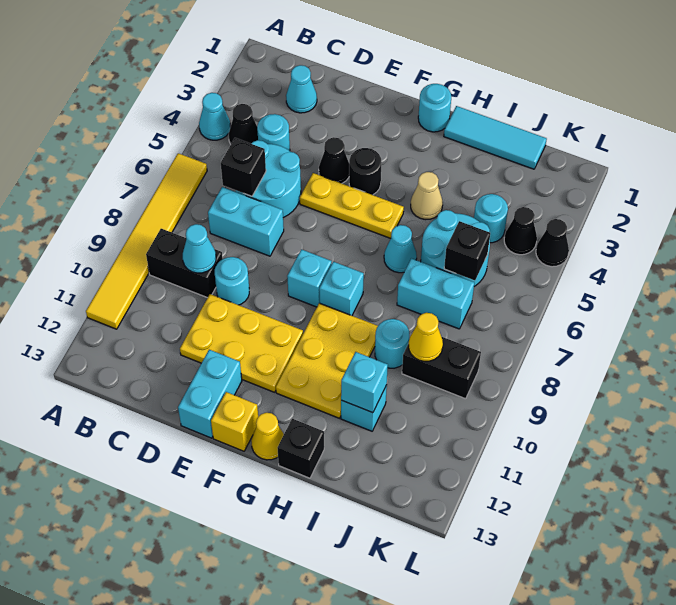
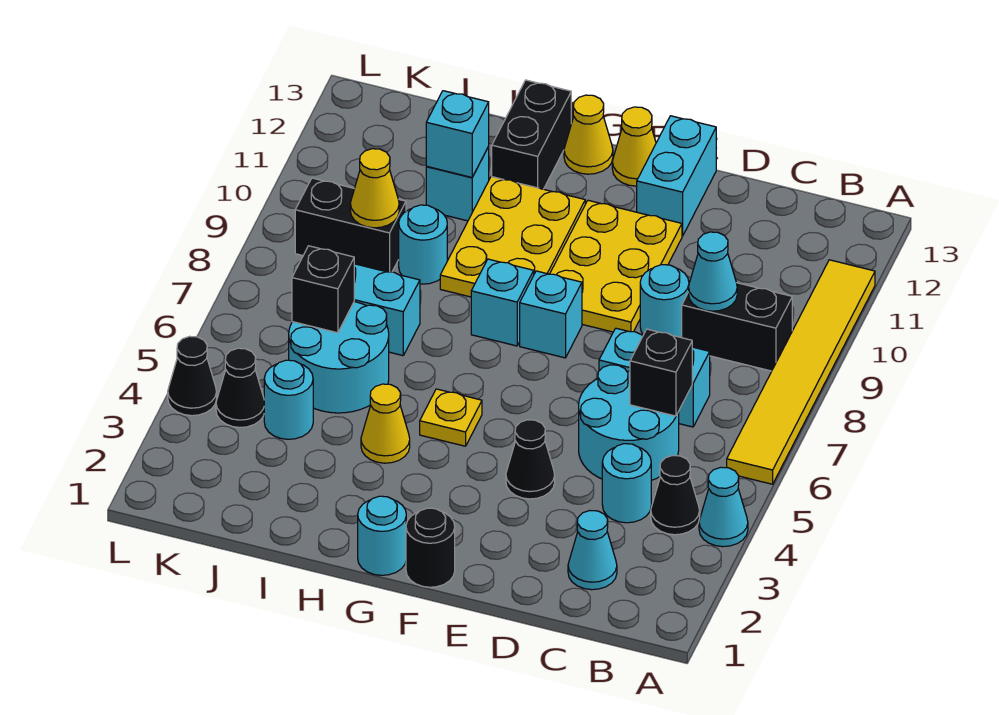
yellow 2x3 plate [180,294,303,392] -> yellow 2x3 plate turned to [550,200,682,332]
yellow 1x3 plate [300,173,404,238] -> yellow 1x1 plate [420,389,482,446]
black 1x1 round brick [349,148,382,195] -> black 1x1 round brick moved to [406,508,455,587]
yellow 1x1 brick [211,392,258,451] -> yellow 1x1 cone [612,107,656,186]
cyan 1x3 tile [444,106,547,169] -> none
tan 1x1 cone [411,172,443,220] -> yellow 1x1 cone [361,384,410,463]
cyan 1x1 cone [384,225,417,273] -> none
black 1x1 brick [278,419,324,478] -> black 1x2 brick [492,80,571,189]

